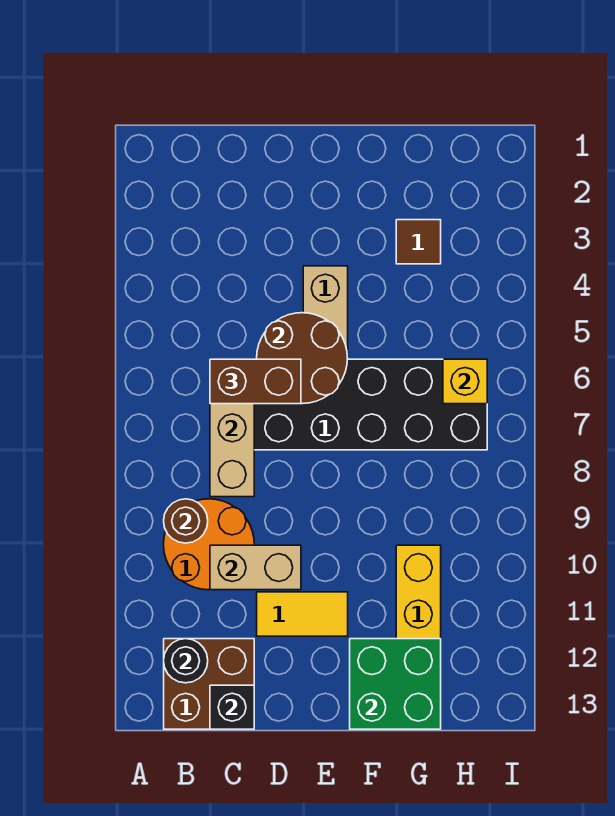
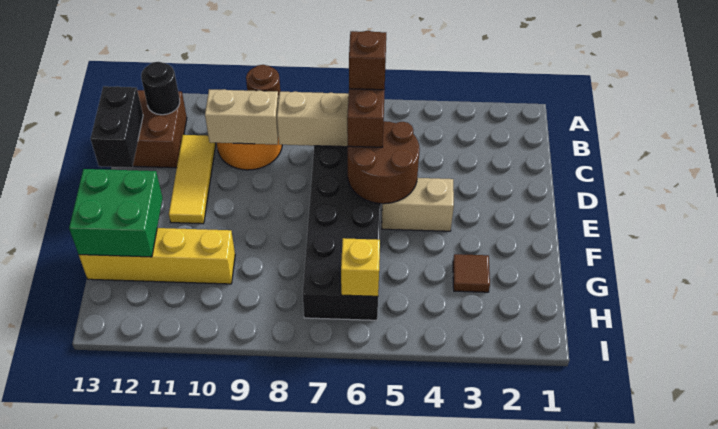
none -> brown 1x1 brick [349,31,386,90]
tan 1x2 brick [210,545,301,590] -> tan 1x2 brick turned to [205,89,279,145]
black 1x1 brick [210,685,254,729] -> black 1x2 brick [91,86,143,167]
yellow 1x2 tile [257,592,348,636] -> yellow 1x3 tile [169,135,216,224]

